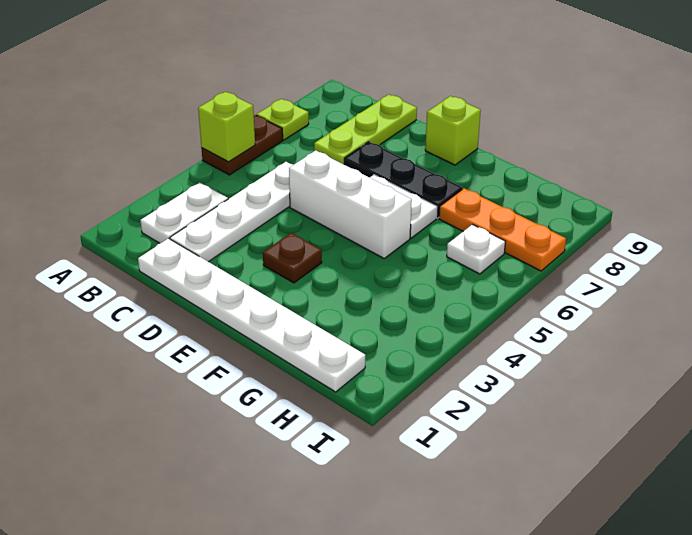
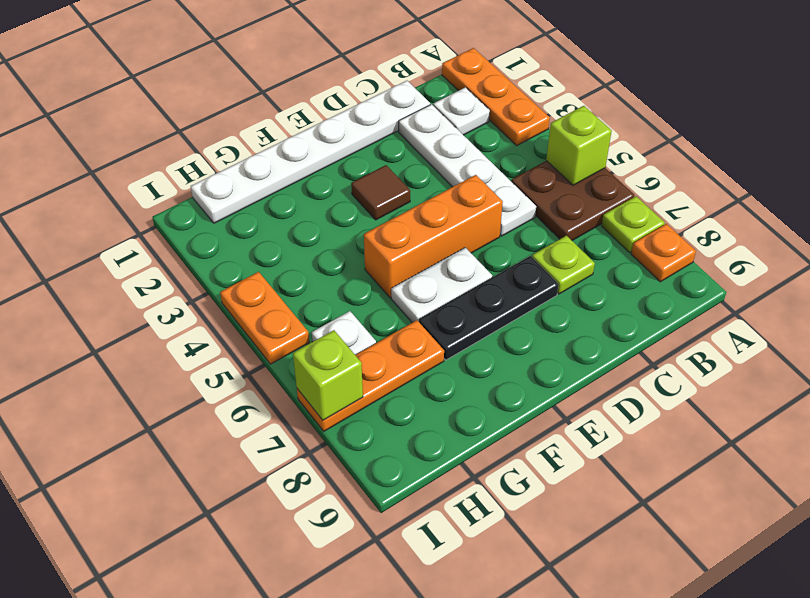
none -> orange 1x3 plate [442,48,550,145]
brown 1x2 plate [202,115,283,175] -> brown 2x2 plate [511,161,634,240]
none -> orange 1x1 plate [631,224,696,282]
white 1x2 plate [140,182,228,243] -> white 1x1 plate [433,87,490,135]
lime 1x3 plate [314,94,417,164] -> lime 1x1 plate [532,235,595,294]
white 1x3 brick [289,150,412,258] -> orange 1x3 brick [364,175,503,298]
brown 1x1 plate [263,233,322,283] -> brown 1x1 tile [351,165,410,220]
lime 1x1 brick [425,96,481,165] -> lime 1x1 brick moved to [293,330,363,420]
none -> orange 1x2 plate [220,272,309,364]

